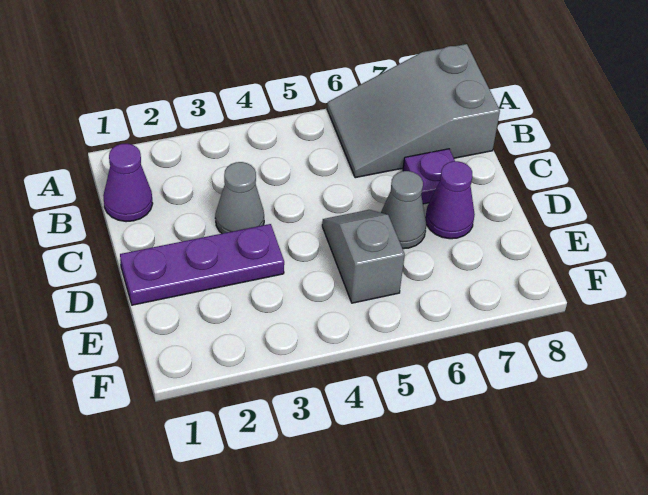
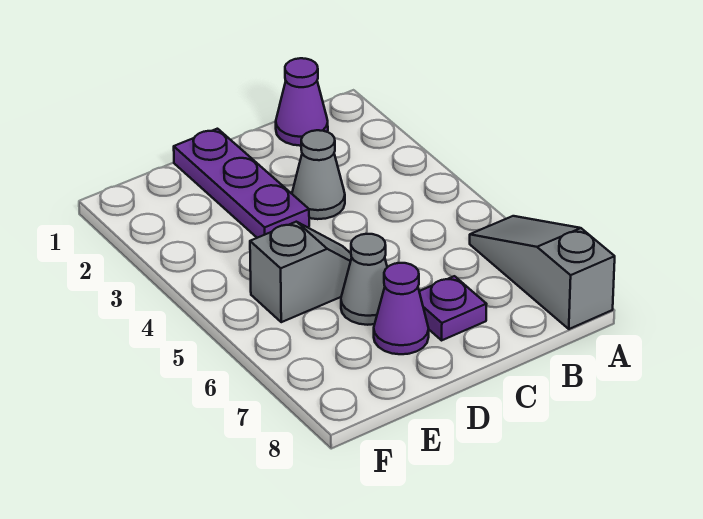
grey 2x3 slope [327,44,500,178] -> grey 1x3 slope [470,216,615,329]

